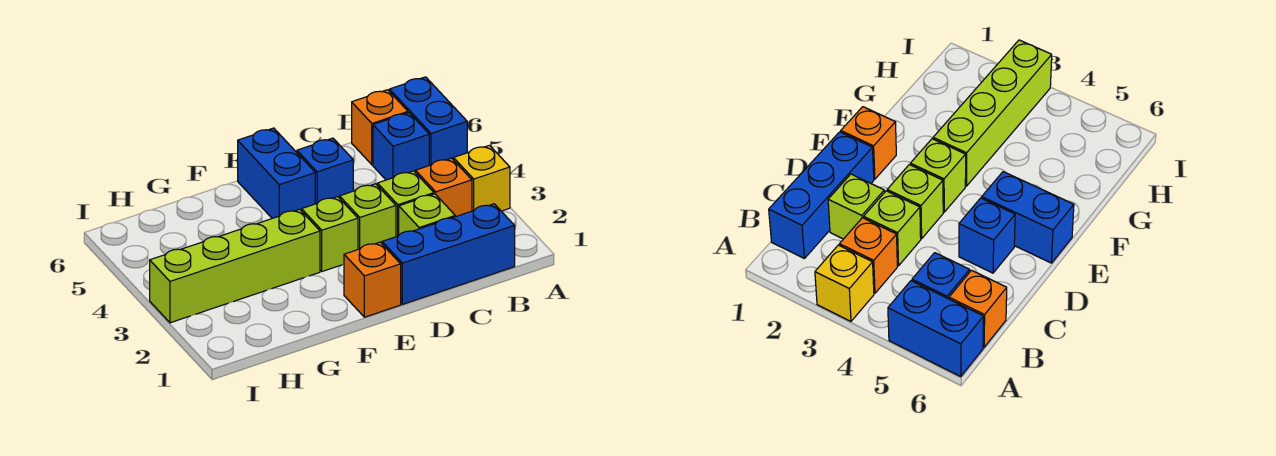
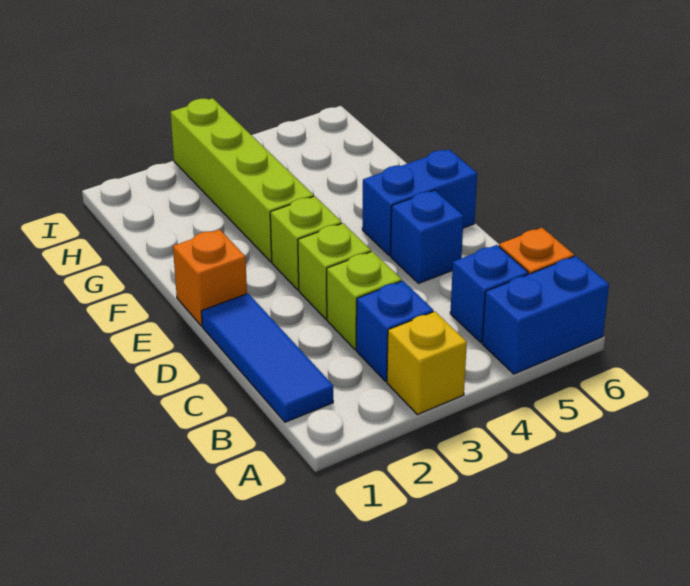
blue 1x3 brick [382,204,515,304] -> blue 1x3 tile [201,294,333,422]
orange 1x1 brick [415,158,472,217] -> blue 1x1 brick [356,281,433,381]
lime 1x1 brick [399,194,455,235] -> none

